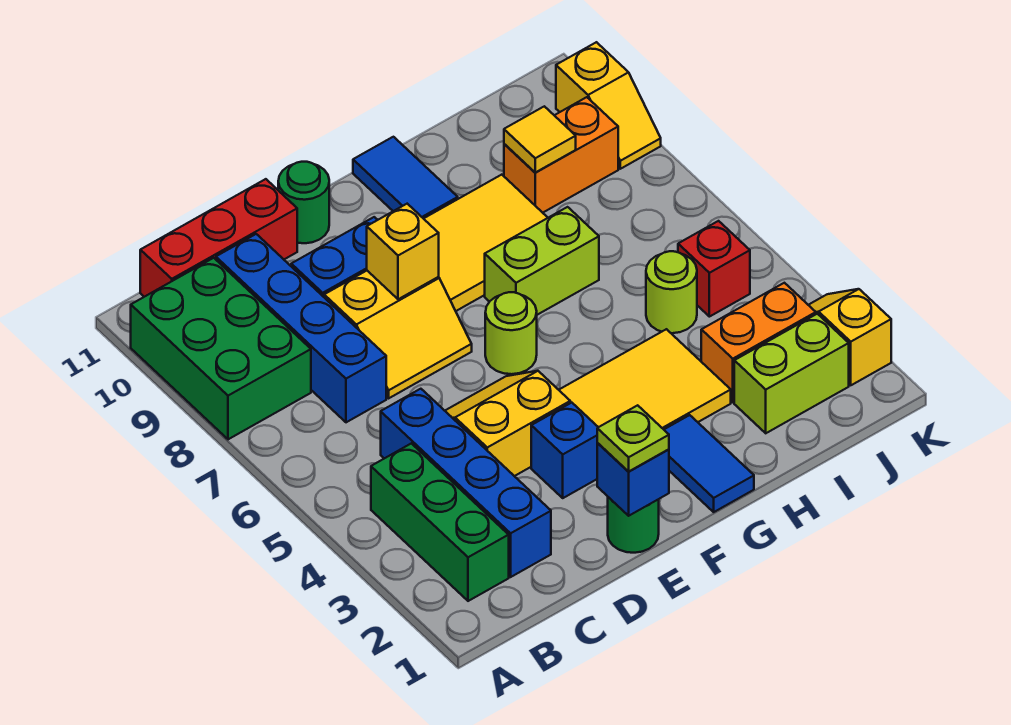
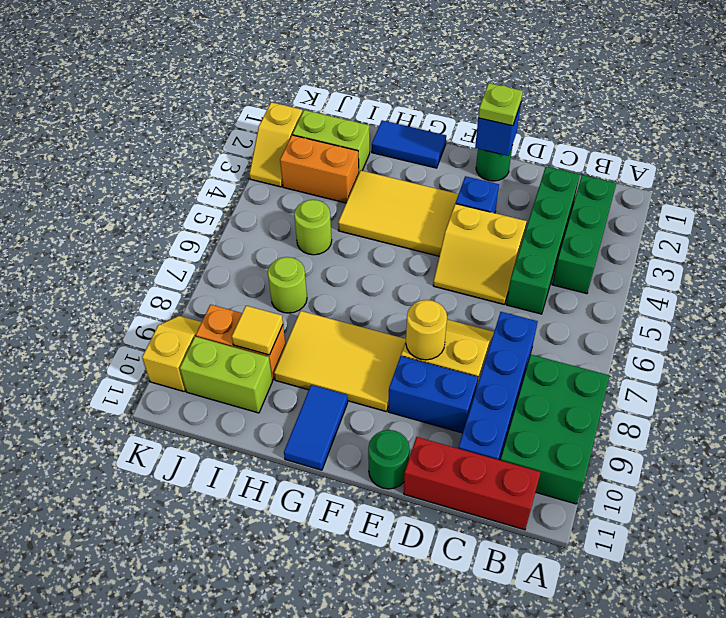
blue 1x4 brick [381,389,551,577] -> green 1x4 brick [506,167,580,314]
yellow 1x1 brick [367,204,439,299] -> yellow 1x1 round brick [406,300,447,360]
lime 1x1 round brick [485,292,537,374] -> lime 1x1 round brick moved to [268,257,307,313]
blue 1x2 tile [664,415,754,512] -> blue 1x2 tile turned to [372,120,446,168]
lime 1x2 brick [485,207,599,315] -> lime 1x2 brick moved to [180,337,273,413]
red 1x1 brick [678,221,750,317] -> none

